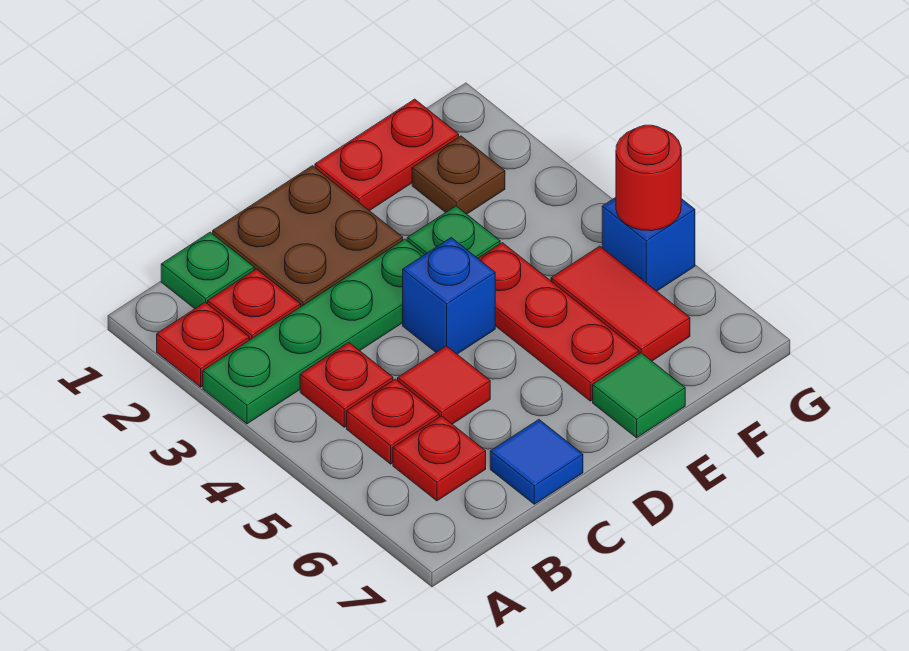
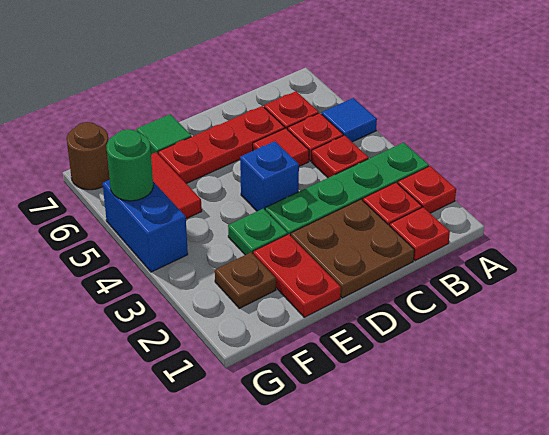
green 1x1 plate [161,232,254,309] -> red 1x1 plate [390,207,450,261]
blue 1x1 tile [490,420,583,504] -> blue 1x1 tile moved to [322,98,377,142]
red 1x2 plate [315,99,459,211] -> red 1x2 plate turned to [253,234,341,317]
red 1x3 plate [478,243,639,401] -> red 1x3 plate turned to [158,106,285,184]
blue 1x1 brick [602,197,695,291] -> blue 1x2 brick [103,180,188,272]
red 1x1 round brick [616,125,681,231] -> green 1x1 round brick [106,129,153,201]
none -> brown 1x1 round brick [67,122,110,190]

